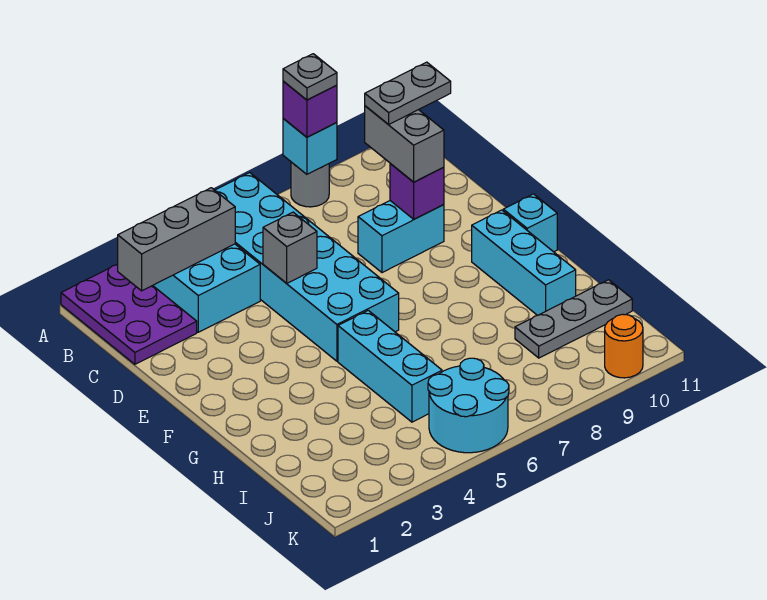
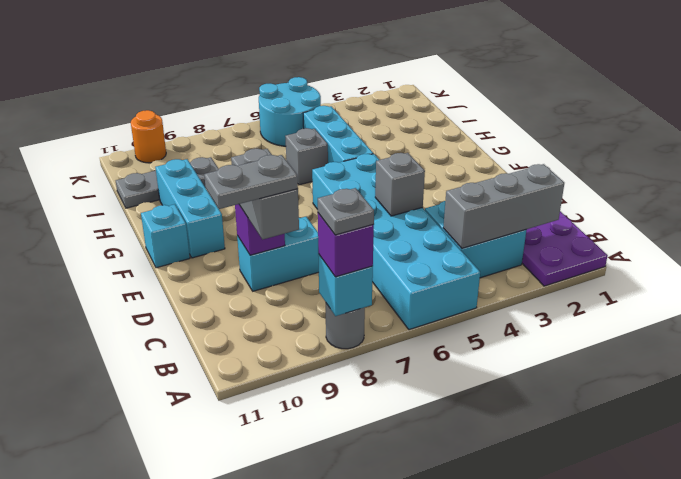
none -> grey 1x1 brick [285,128,328,185]

